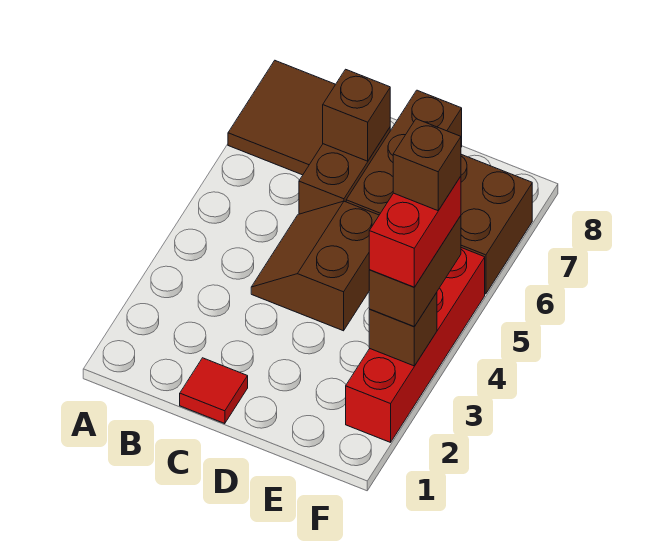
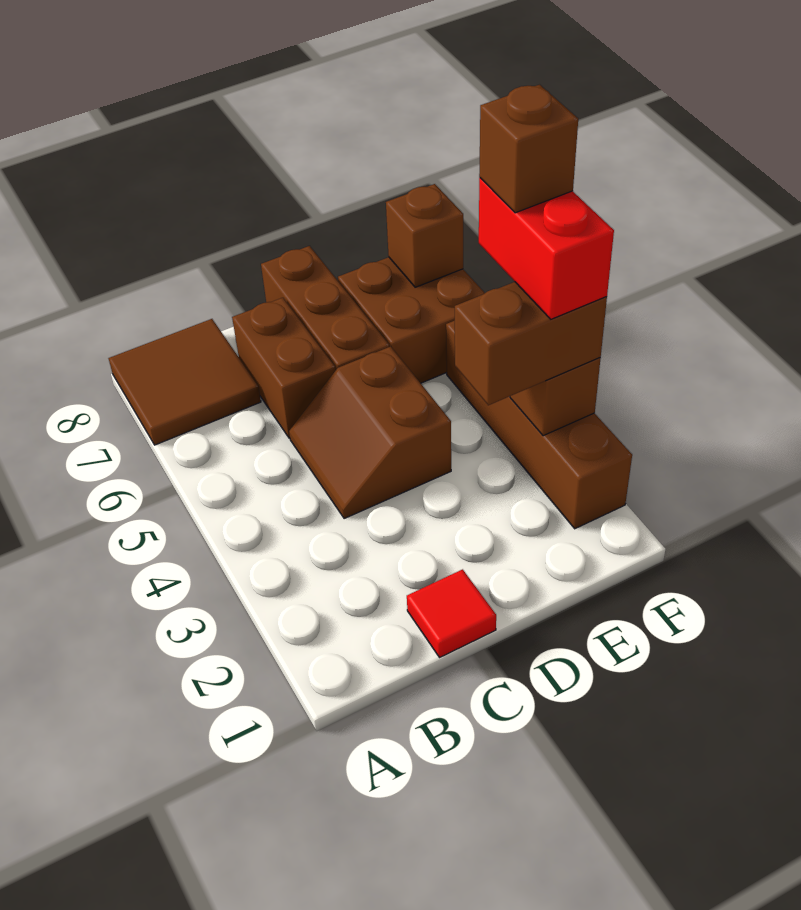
brown 1x1 brick [323,69,390,161] -> brown 1x1 brick moved to [386,184,463,287]
red 1x4 brick [346,248,485,442] -> brown 1x4 brick [446,321,632,529]
brown 1x2 brick [369,216,461,327] -> brown 1x2 brick turned to [455,282,607,405]

